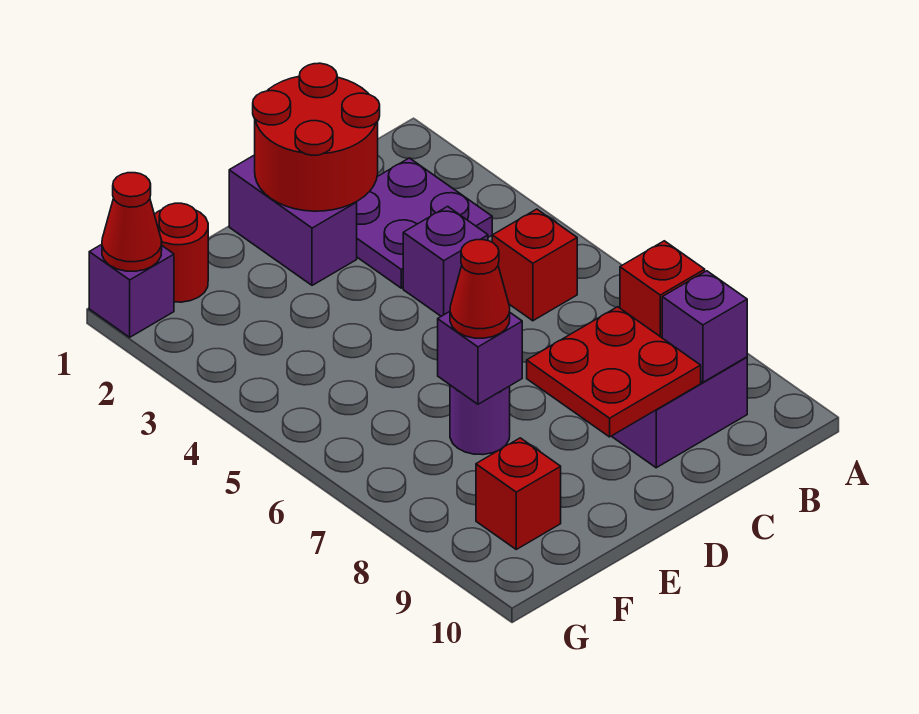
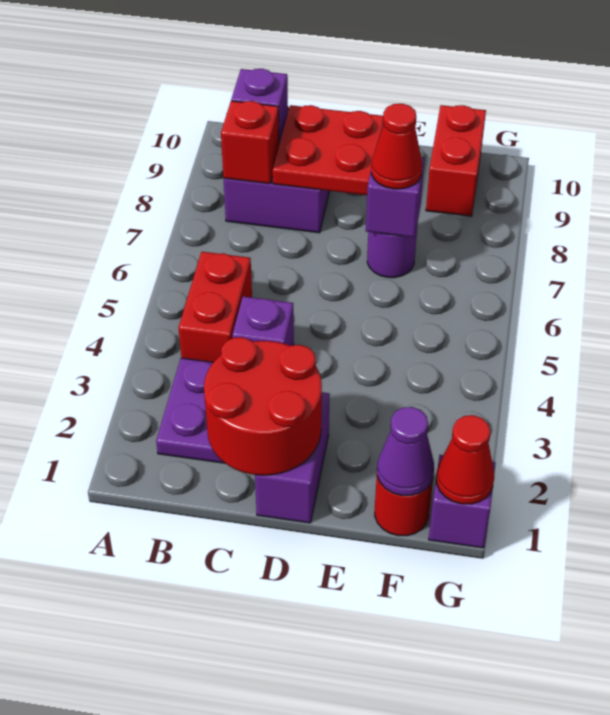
red 1x1 brick [492,209,577,321] -> red 1x2 brick [179,252,252,362]
none -> purple 1x1 cone [377,407,434,496]
red 1x1 brick [476,438,561,549] -> red 1x2 brick [426,105,486,216]

